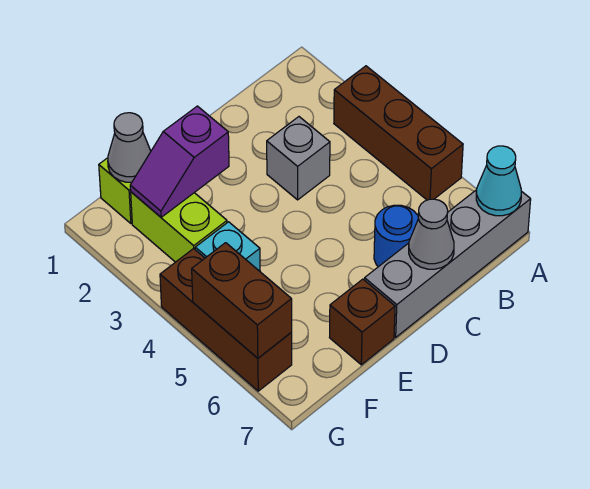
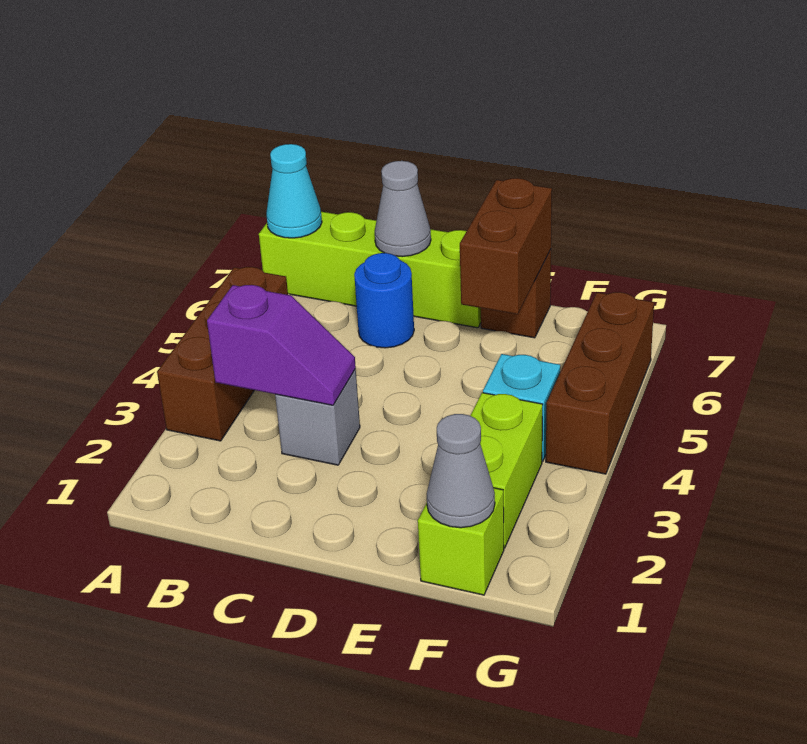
grey 1x4 brick [365,190,531,337] -> lime 1x4 brick [259,212,481,328]
purple 1x2 slope [130,106,229,217] -> purple 1x2 slope moved to [207,285,356,405]
brown 1x2 brick [192,243,292,358] -> brown 1x2 brick moved to [460,178,552,314]

